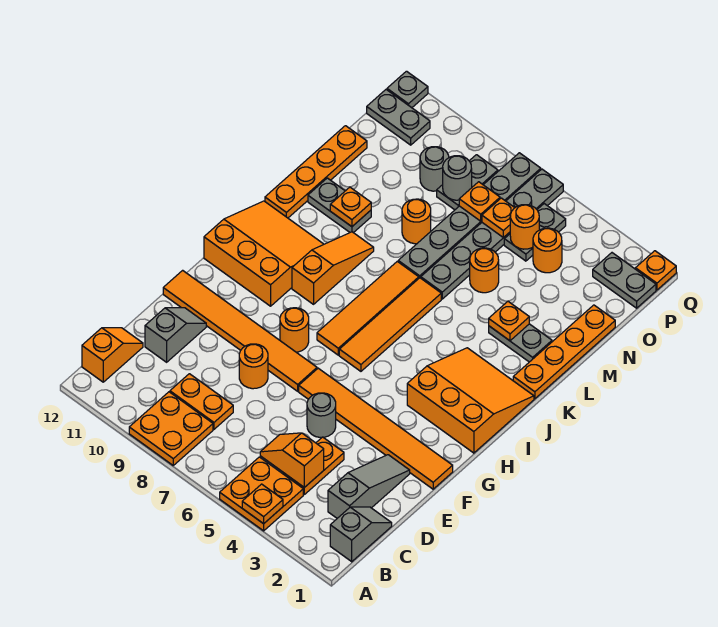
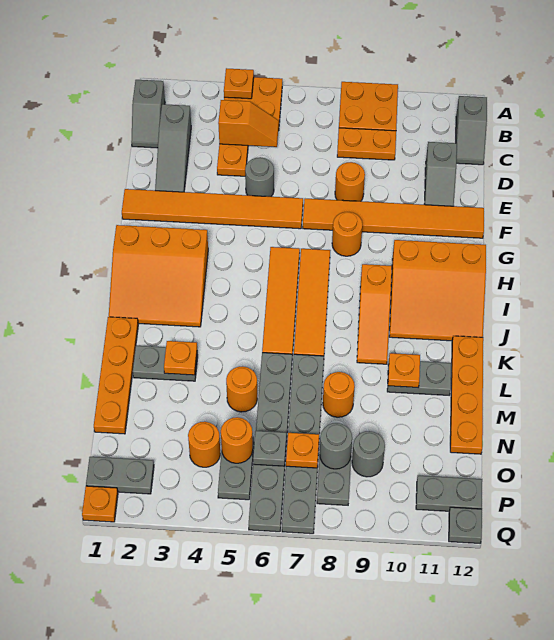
orange 1x2 slope [82,328,143,382] -> grey 1x2 slope [456,96,487,165]
orange 1x1 plate [482,198,514,238] -> grey 1x1 plate [253,431,286,466]

